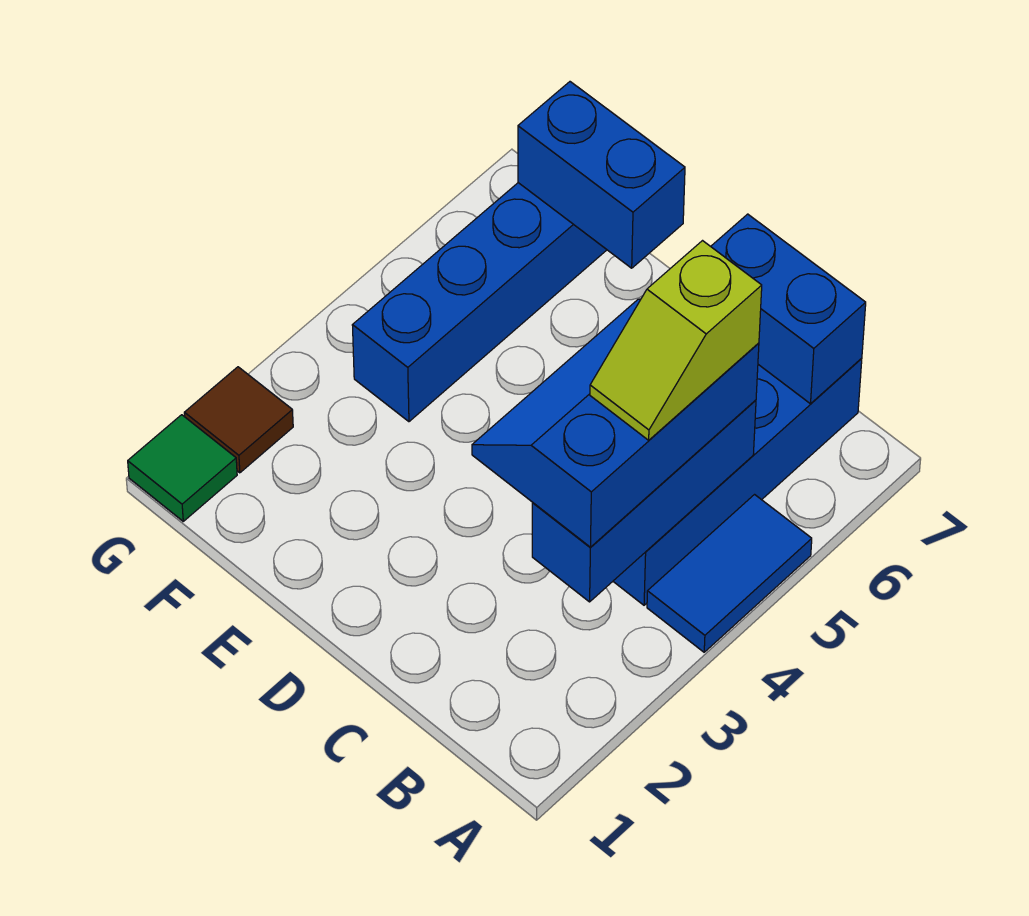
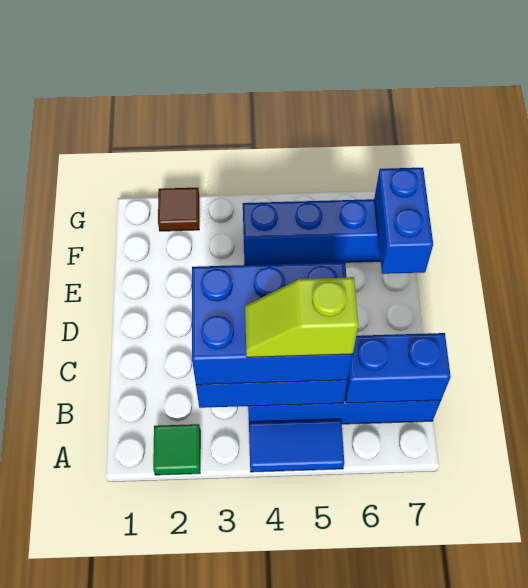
blue 2x3 slope [472,299,759,547] -> blue 2x3 brick [192,262,353,385]
blue 1x2 brick [711,214,866,404] -> blue 1x2 brick turned to [345,333,451,403]
green 1x1 tile [128,415,237,521] -> green 1x1 tile moved to [153,424,200,475]

